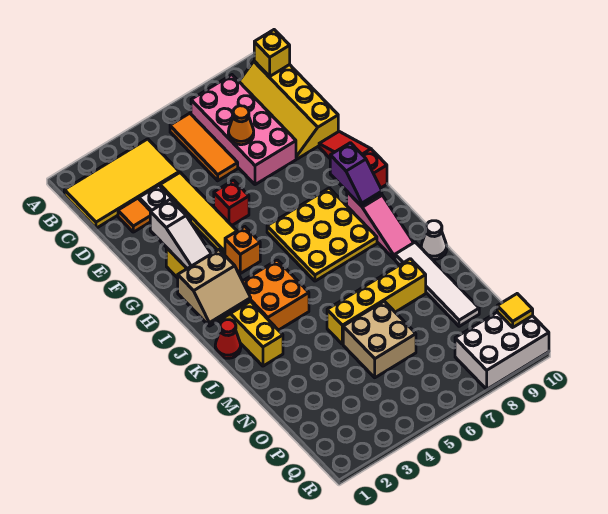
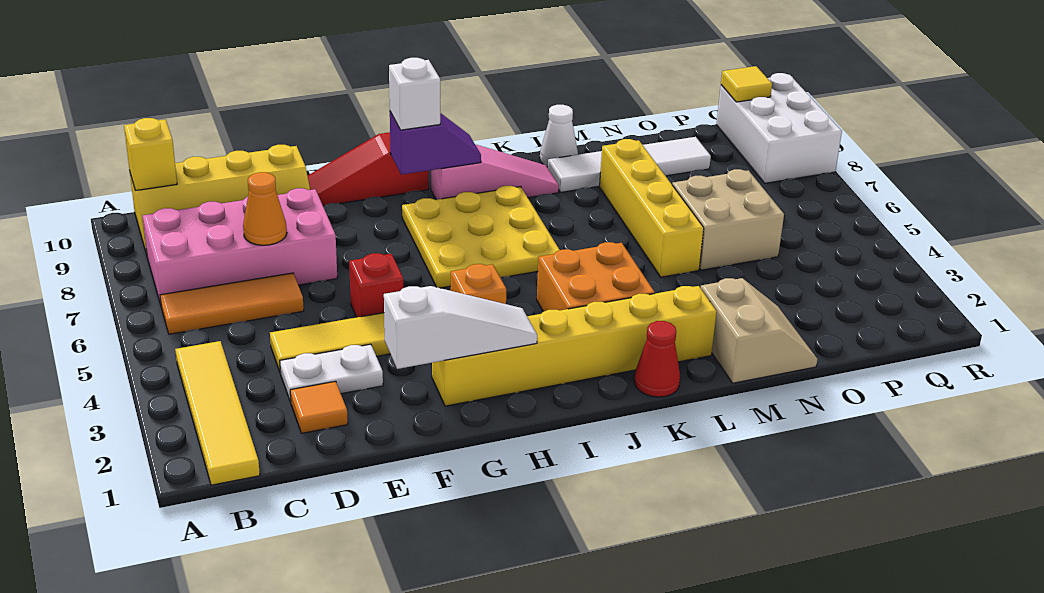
yellow 2x4 tile [64,139,179,228] -> yellow 1x4 tile [175,341,260,485]
none -> white 1x1 brick [389,58,440,130]
tan 2x2 slope [178,250,251,326] -> tan 2x2 slope moved to [701,278,818,383]

